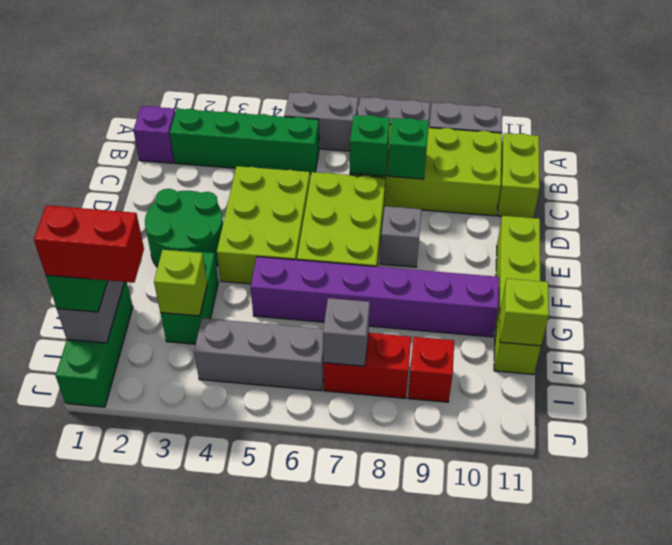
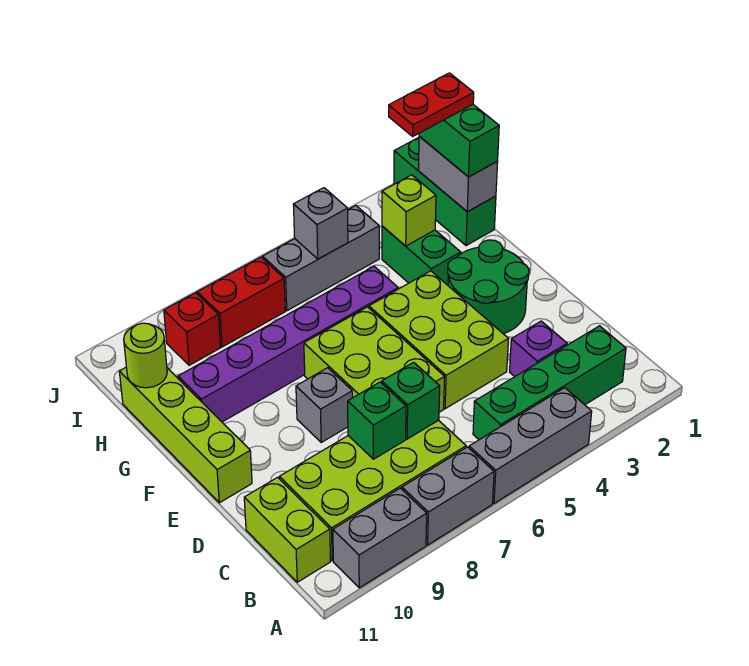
grey 1x2 brick [284,92,358,151] -> grey 1x3 brick [469,388,592,503]
purple 1x1 brick [133,106,175,163] -> purple 1x1 brick moved to [510,321,567,377]
lime 1x1 brick [500,279,549,346] -> lime 1x1 round brick [124,323,167,388]
red 1x2 brick [34,205,144,283] -> red 1x2 plate [389,73,474,136]
grey 1x1 brick [323,298,370,366] -> grey 1x1 brick moved to [293,188,348,259]

